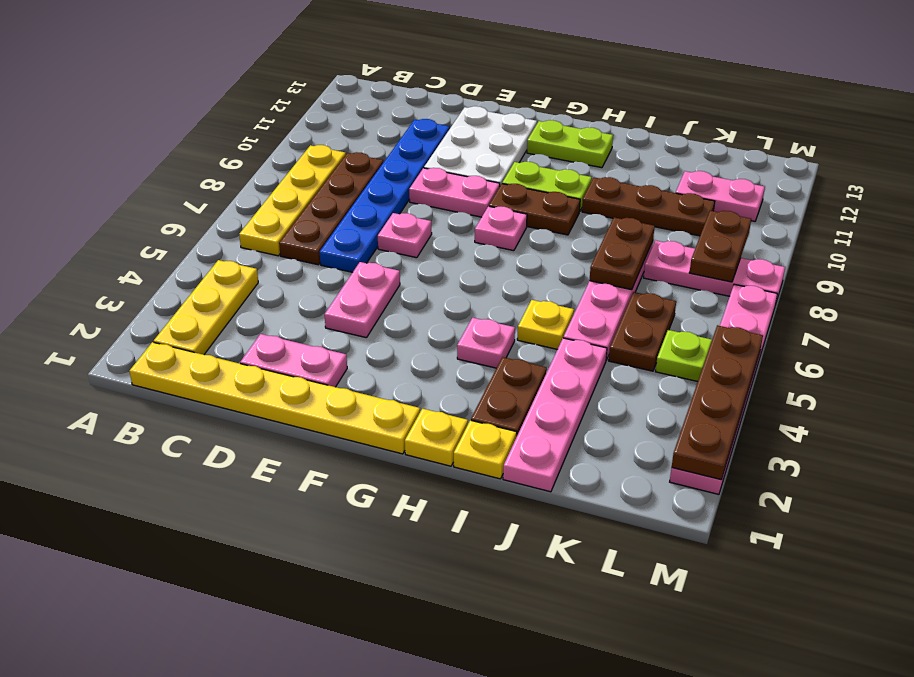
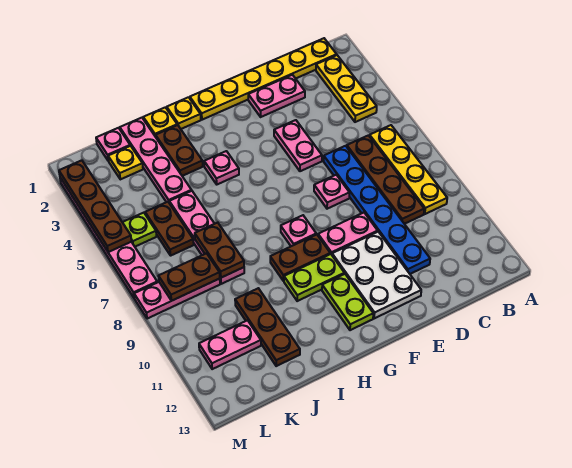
lime 1x2 plate [527,120,613,168] -> lime 1x2 plate turned to [322,274,373,330]
yellow 1x1 plate [517,300,574,349] -> yellow 1x1 plate moved to [108,146,143,179]
brown 1x3 plate [582,177,715,236] -> brown 1x3 plate turned to [235,288,300,366]
none -> pink 1x1 plate [96,128,130,161]
brown 1x2 plate [689,211,751,282] -> brown 1x2 plate turned to [158,253,220,301]

